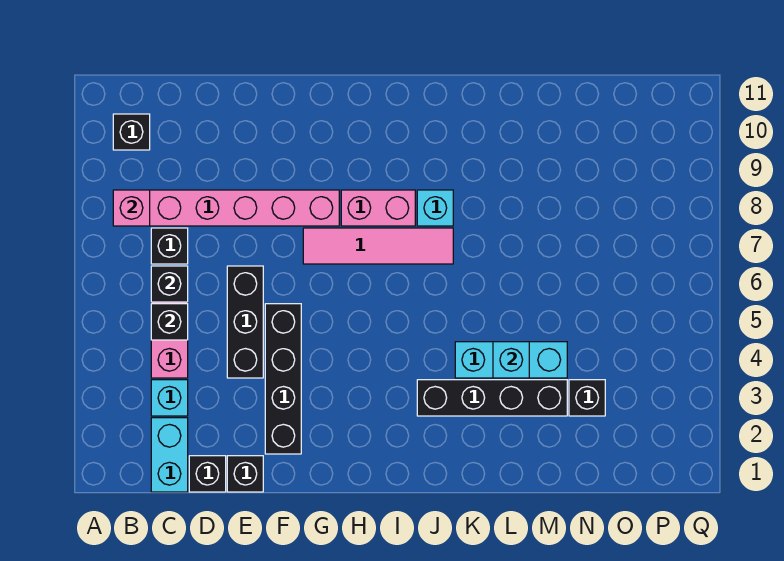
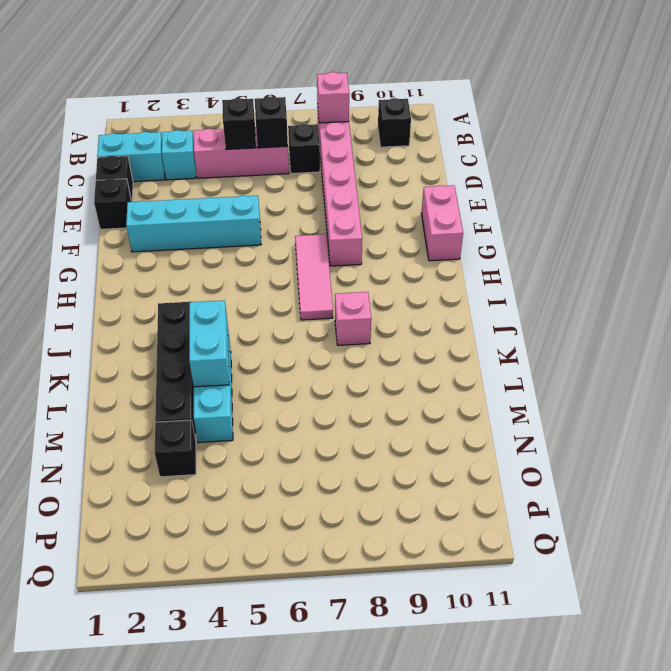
black 1x3 brick [227,266,263,378] -> none
black 1x4 brick [265,304,301,454] -> cyan 1x4 brick [126,196,261,252]
pink 1x4 tile [303,228,453,264] -> pink 1x3 tile [295,234,333,320]
pink 1x2 brick [341,190,415,226] -> pink 1x2 brick moved to [421,185,463,261]
cyan 1x1 brick [417,190,453,226] -> pink 1x1 brick [335,292,371,345]
cyan 1x1 brick [493,342,529,378] -> cyan 1x2 brick [189,300,229,387]

